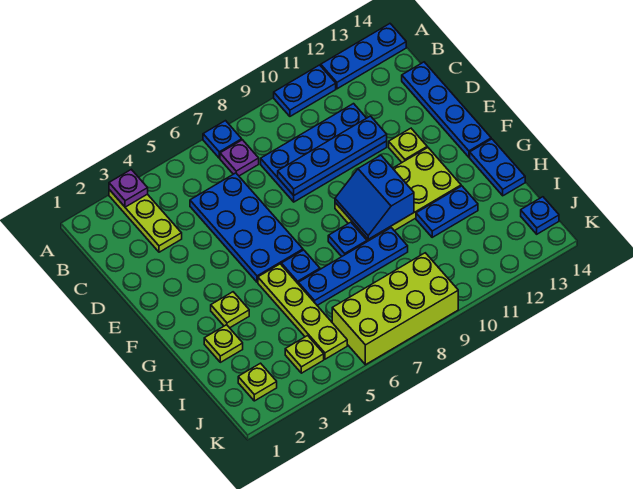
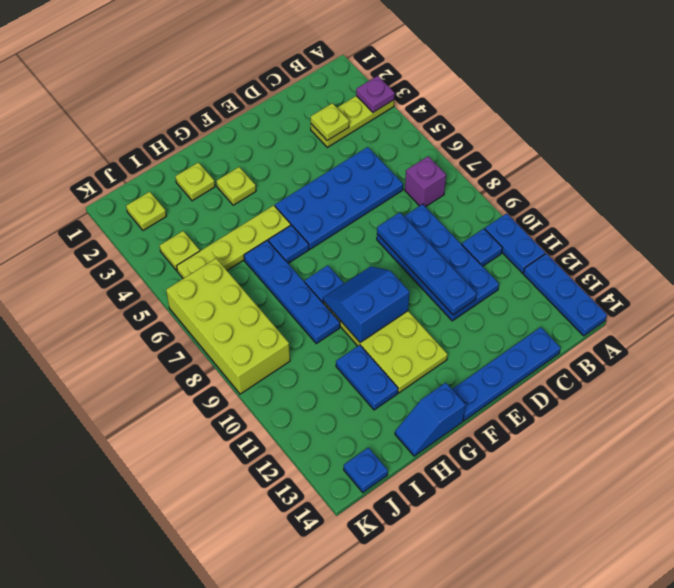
blue 1x1 plate [203,121,242,158] -> blue 1x1 plate moved to [462,229,502,266]
purple 1x1 plate [220,140,259,176] -> purple 1x1 brick [405,156,446,207]
lime 1x1 plate [389,128,427,162] -> lime 1x1 plate moved to [311,103,349,141]
blue 1x2 plate [470,139,525,196] -> blue 1x2 slope [395,383,466,456]

